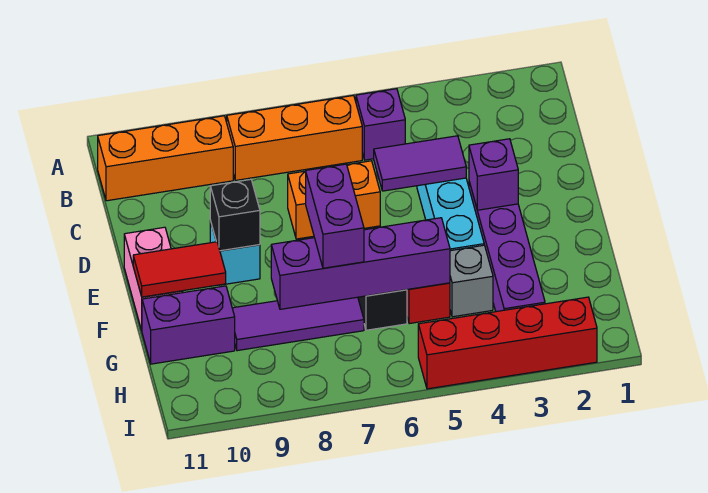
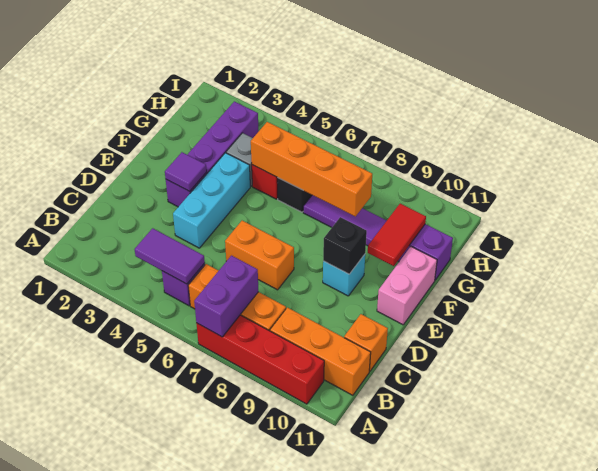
none -> orange 1x1 brick [344,314,388,371]
purple 1x2 tile [374,136,466,191] -> purple 1x2 tile moved to [134,228,205,284]
purple 1x1 brick [469,139,518,210] -> purple 1x1 tile [165,152,207,191]
purple 1x2 brick [306,164,364,268] -> purple 1x2 brick moved to [194,256,259,337]
red 1x2 tile [133,242,226,297] -> red 1x2 tile turned to [368,204,426,266]
purple 1x4 brick [271,218,450,309] -> orange 1x4 brick [251,122,372,217]
red 1x4 brick [418,297,597,389] -> red 1x4 brick moved to [196,315,324,404]

